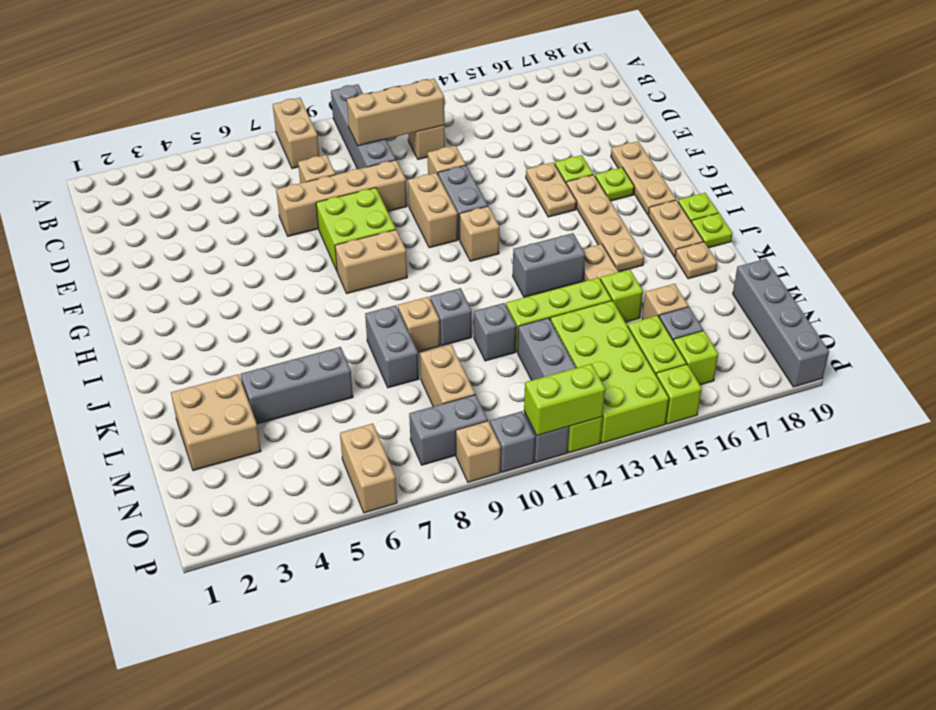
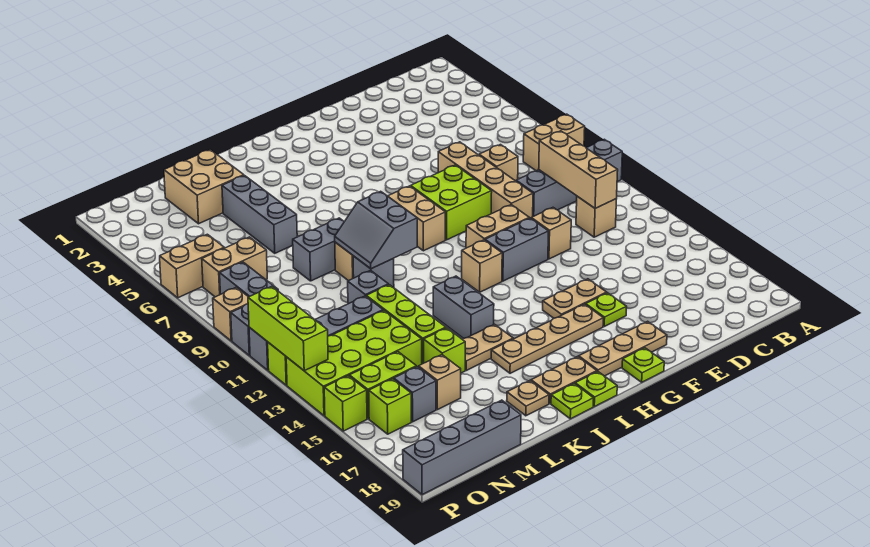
lime 1x1 plate [595,168,634,201] -> lime 1x1 plate moved to [622,348,664,382]
none -> grey 2x2 slope [335,191,417,269]
tan 1x2 brick [420,345,475,406] -> tan 1x2 brick moved to [202,237,267,297]
lime 1x2 brick [524,364,605,436] -> lime 1x3 brick [248,286,328,371]

